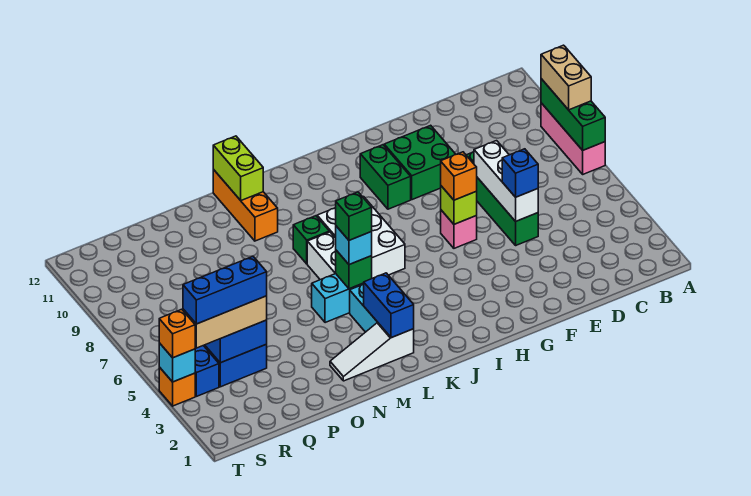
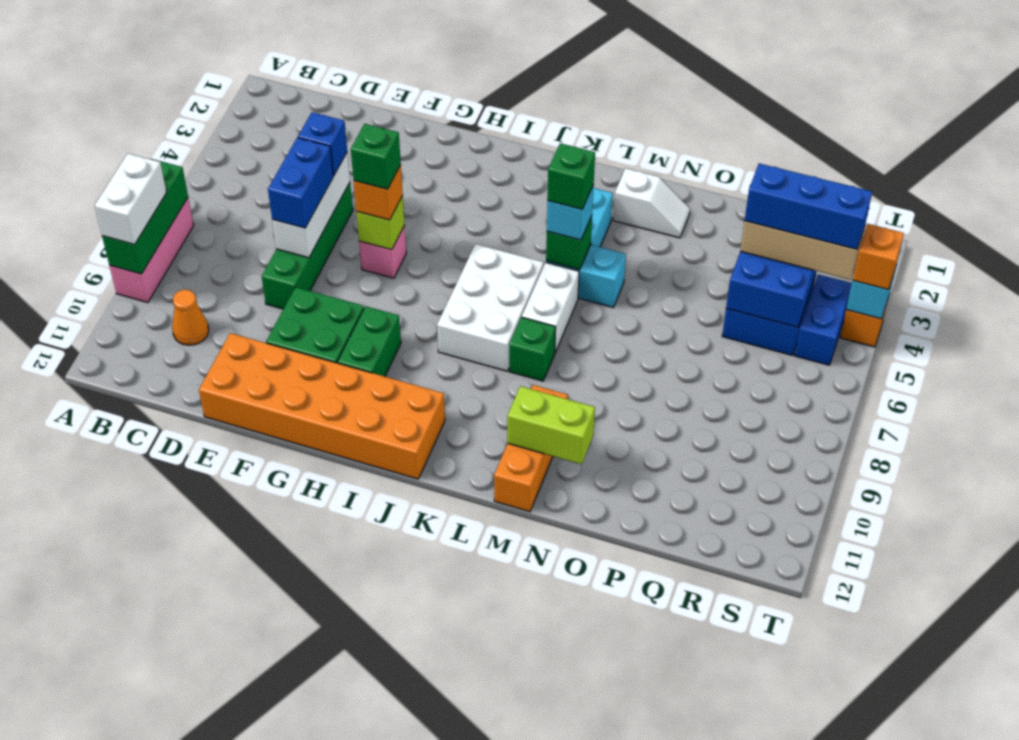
tan 1x2 brick [541,45,591,110] -> white 1x2 brick [95,153,167,245]
none -> orange 1x1 cone [172,290,209,345]
none -> orange 2x6 brick [199,333,445,479]
none -> green 1x1 brick [351,124,401,189]
white 1x3 slope [330,323,414,381] -> white 1x2 slope [613,168,690,238]
blue 1x2 brick [364,273,414,338] -> blue 1x2 brick moved to [268,138,333,228]
lime 1x2 brick [213,136,263,200] -> lime 1x2 brick turned to [507,386,595,464]

